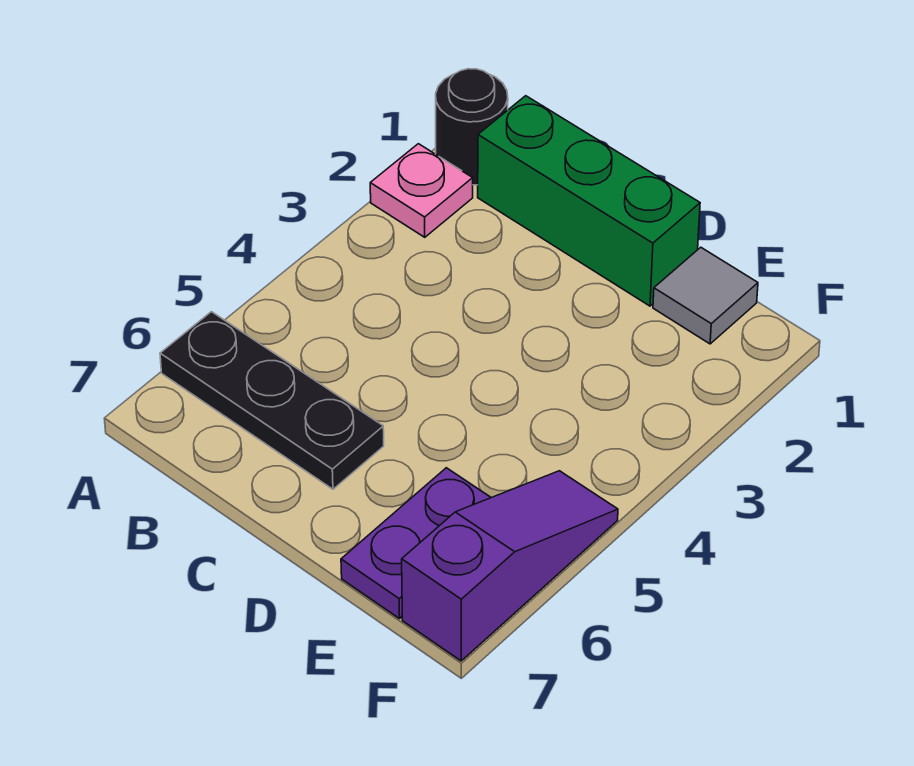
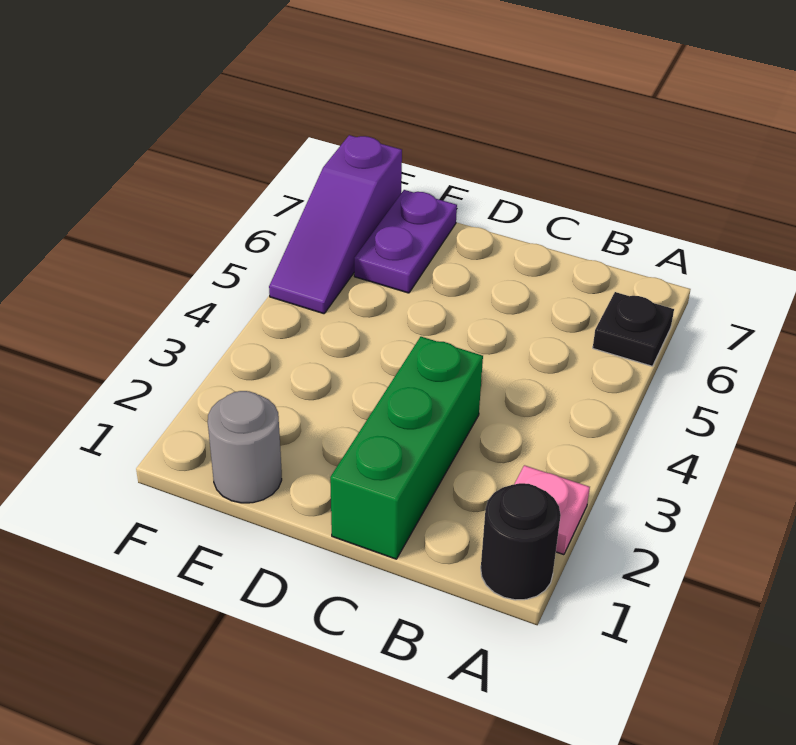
black 1x3 plate [160,312,384,489] -> black 1x1 plate [593,292,674,366]
green 1x3 brick [478,96,700,306] -> green 1x3 brick turned to [330,337,483,559]
grey 1x1 tile [653,247,758,344] -> grey 1x1 round brick [208,391,282,503]

